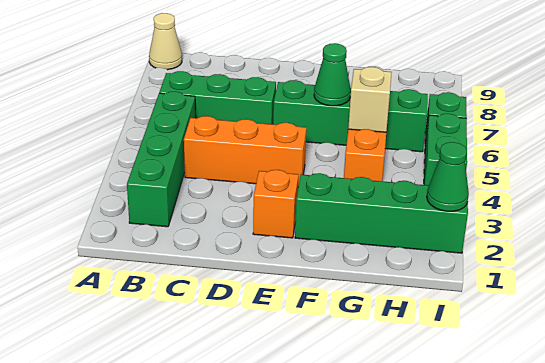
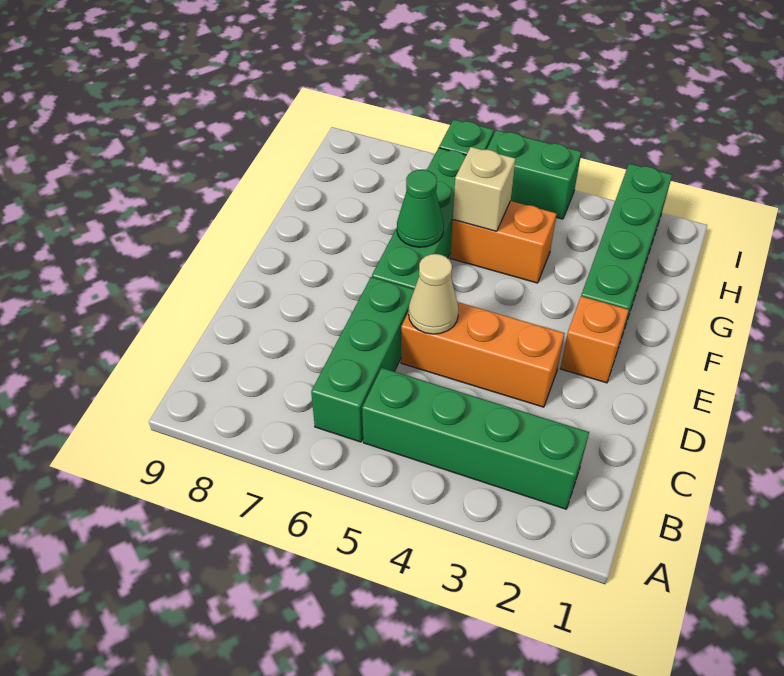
tan 1x1 cone [149,13,182,70] -> tan 1x1 cone moved to [409,254,459,334]
orange 1x3 brick [184,116,306,186] -> orange 1x3 brick turned to [401,302,565,407]
green 1x1 cone [427,142,469,211] -> none

